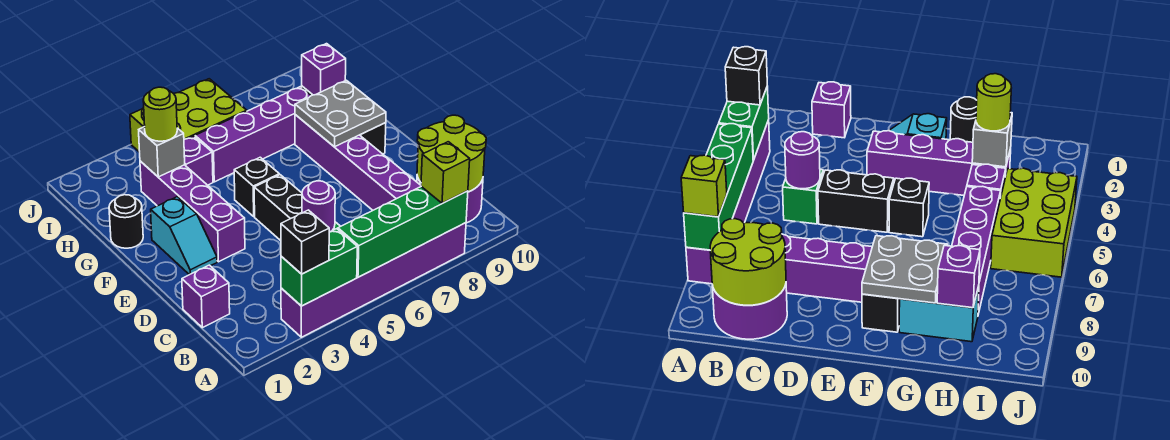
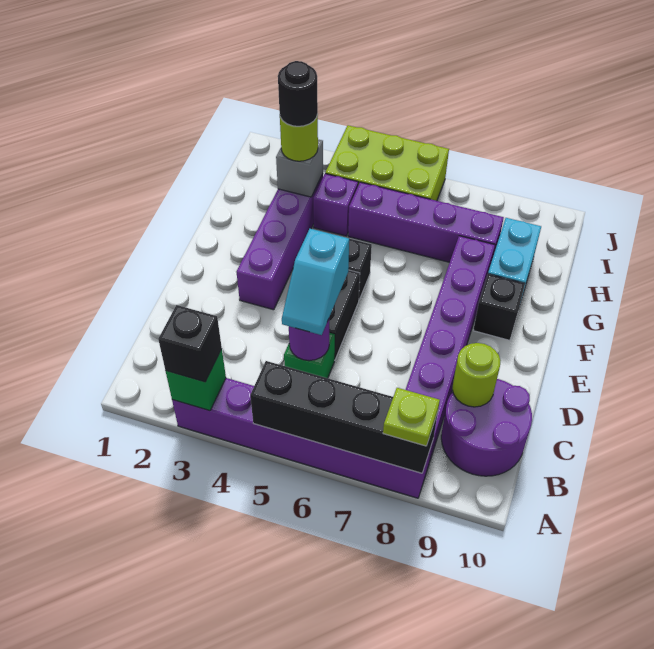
green 1x2 brick [281,229,357,306] -> green 1x1 brick [166,349,226,411]
green 1x4 brick [338,187,468,277] -> black 1x4 brick [250,361,438,473]
lime 1x1 brick [421,142,470,203] -> lime 1x1 plate [383,388,440,446]
lime 2x2 round brick [417,115,486,192] -> lime 1x1 round brick [452,343,501,407]
purple 1x1 brick [182,265,230,328] -> none
cyan 1x2 slope [151,197,217,275] -> cyan 1x2 slope moved to [282,229,349,335]
grey 2x2 plate [295,80,386,147] -> none
black 1x1 round brick [109,195,143,248] -> black 1x1 round brick moved to [278,61,318,126]
purple 1x1 brick [302,44,346,95] -> none

